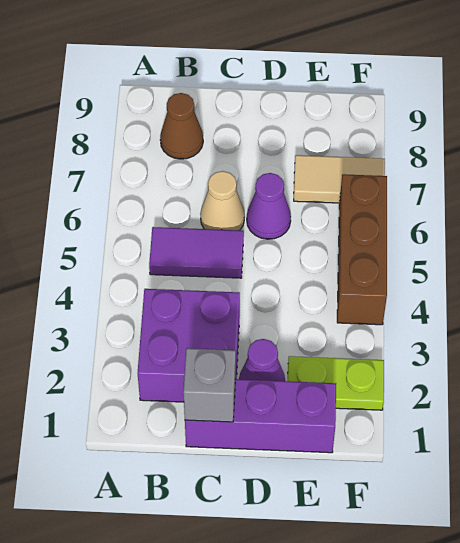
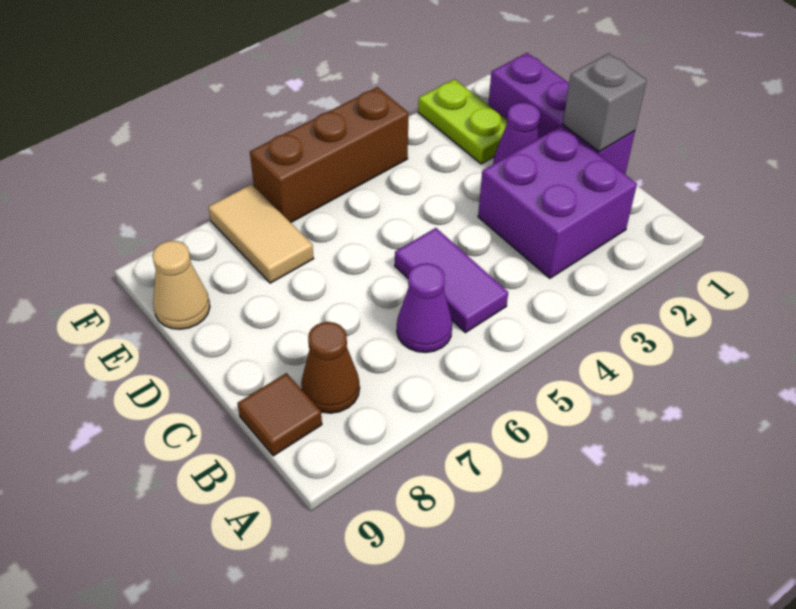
none -> brown 1x1 tile [237,373,322,456]
tan 1x1 cone [200,171,245,230] -> tan 1x1 cone moved to [152,241,210,329]
purple 1x1 cone [247,173,291,239] -> purple 1x1 cone moved to [397,263,452,352]

